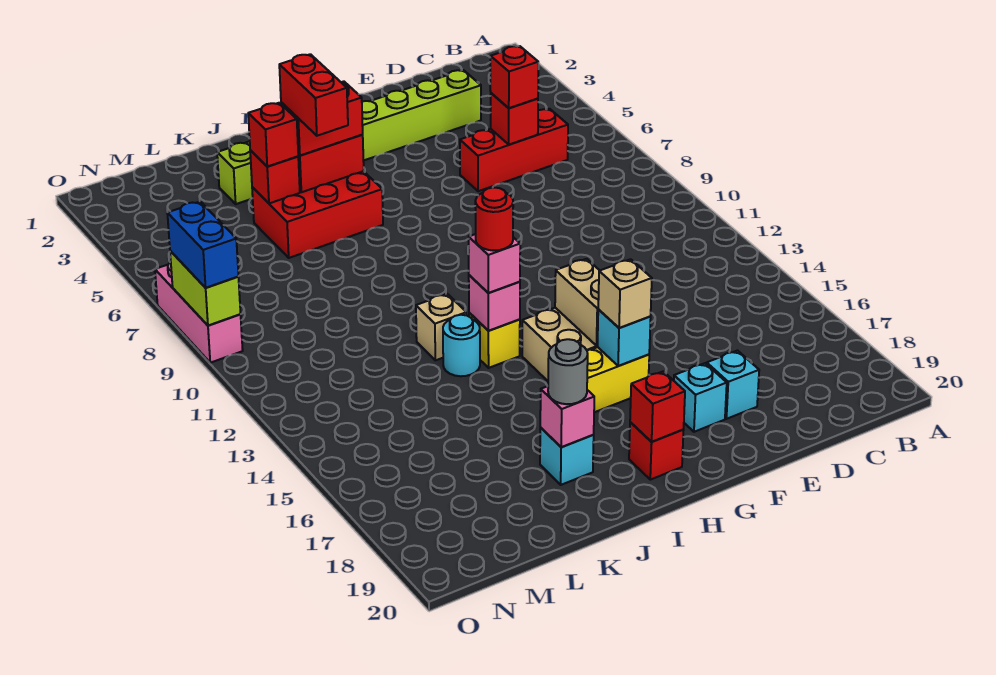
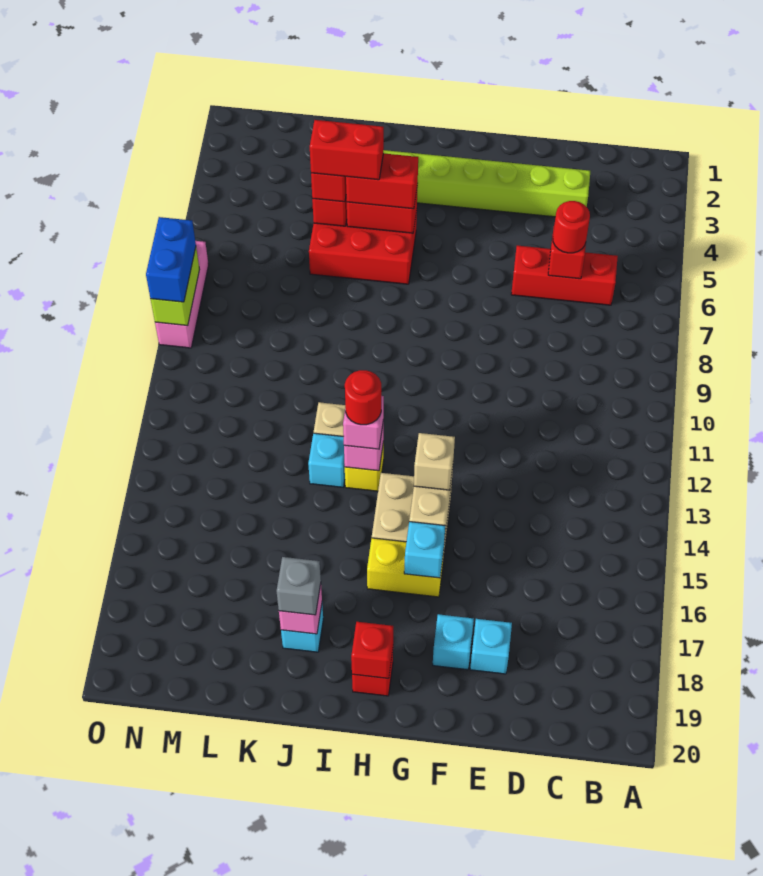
red 1x1 brick [490,46,538,108] -> red 1x1 round brick [553,201,590,253]
tan 1x1 brick [598,259,652,328] -> tan 1x1 brick moved to [414,433,455,490]
red 1x2 brick [279,54,348,136] -> red 1x2 brick turned to [310,120,384,180]
cyan 1x1 round brick [443,315,480,376] -> cyan 1x1 brick [308,433,345,487]
grey 1x1 round brick [548,339,588,404] -> grey 1x1 brick [277,557,321,615]

